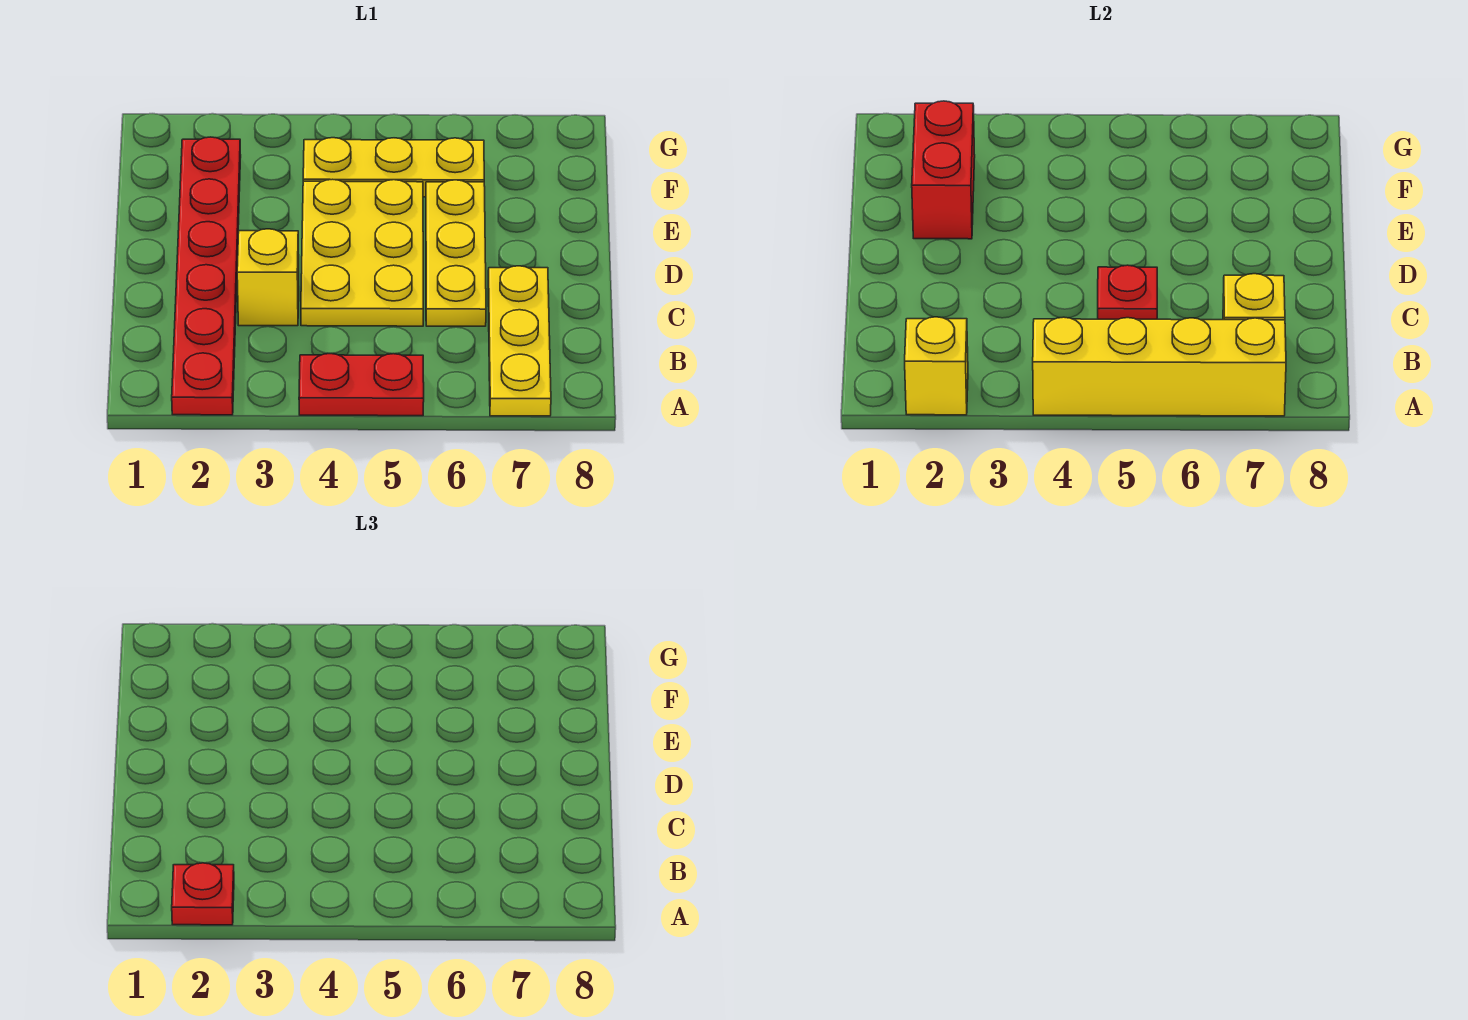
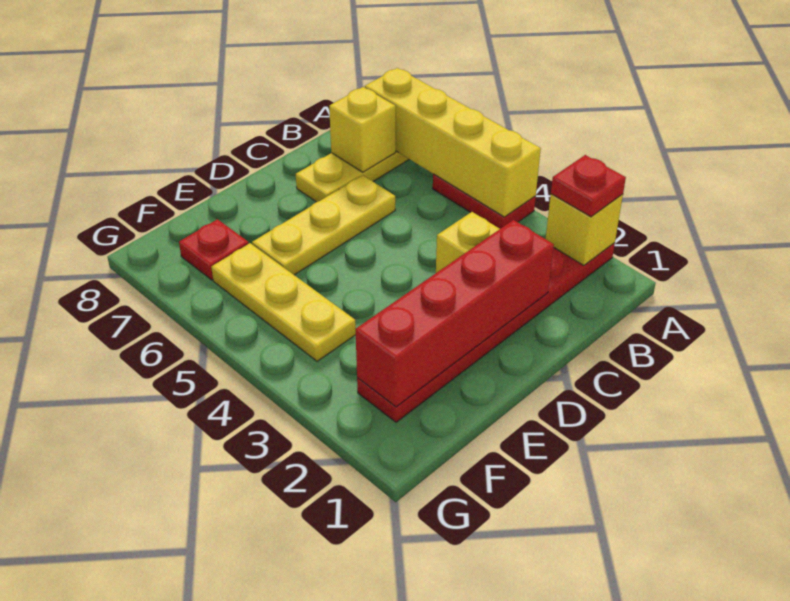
yellow 2x3 plate [301,179,423,326] -> none
red 1x1 plate [1098,265,1157,319] -> red 1x1 plate moved to [179,219,249,280]
red 1x2 brick [912,101,975,239] -> red 1x4 brick [356,220,554,407]

